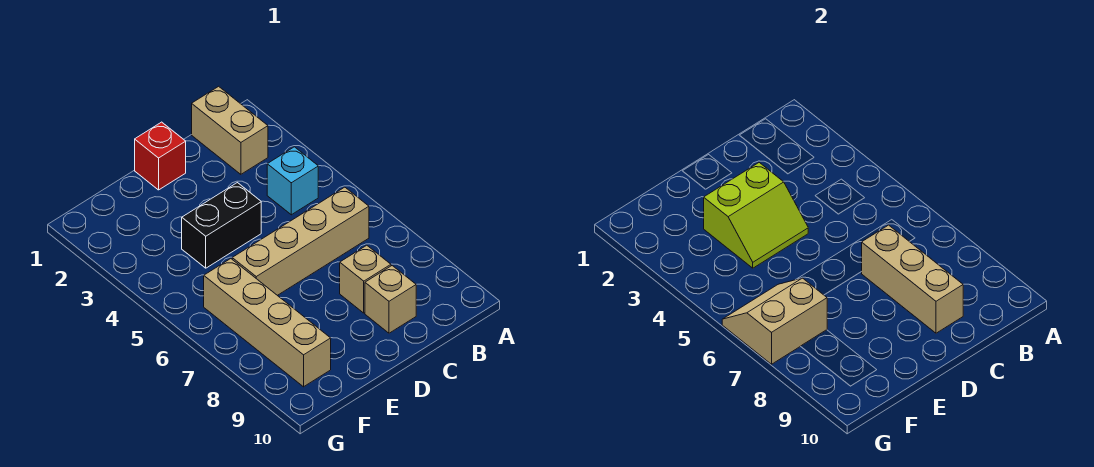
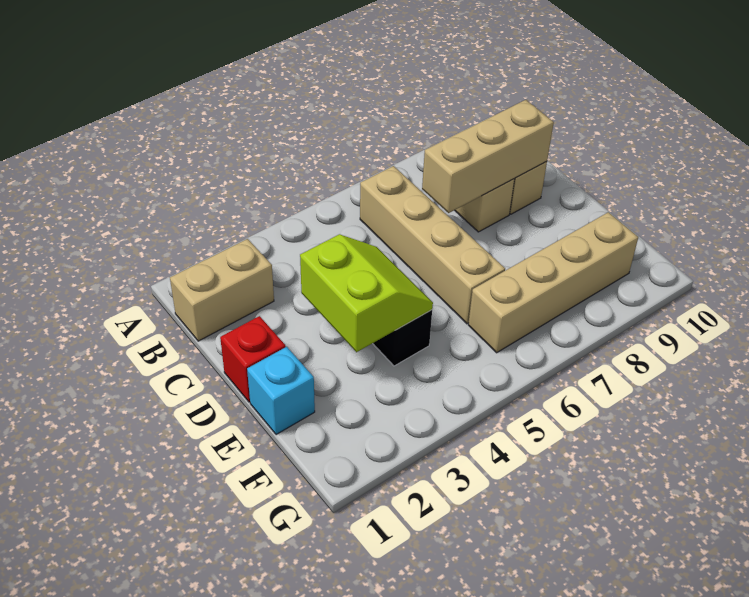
cyan 1x1 brick [267,147,318,215] -> cyan 1x1 brick moved to [247,347,315,435]
tan 2x2 slope [722,278,827,364] -> none

